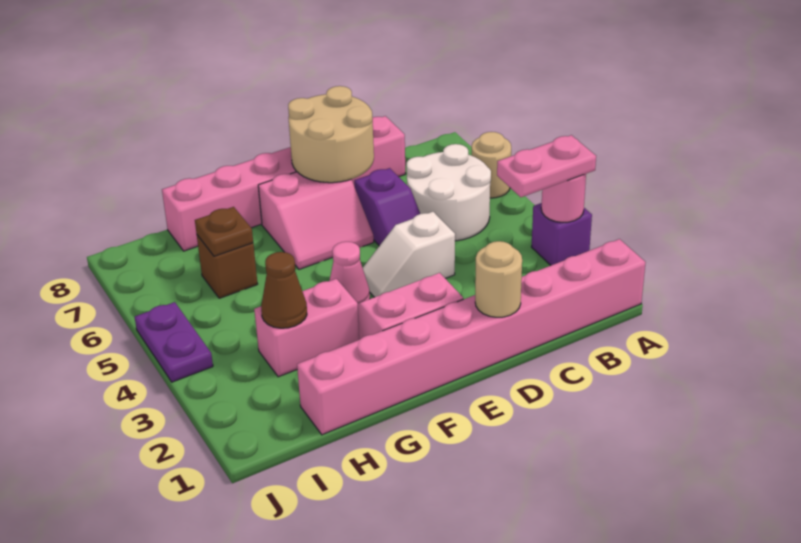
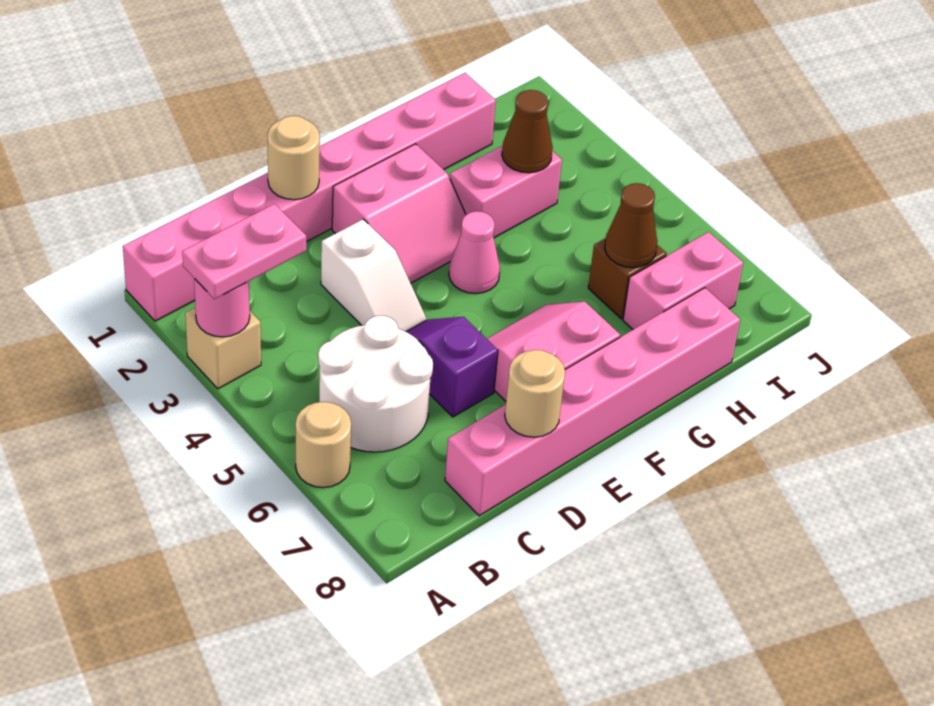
purple 1x1 brick [532,203,592,265] -> tan 1x1 brick [185,308,261,389]
white 1x2 slope [363,212,455,297] -> white 1x2 slope turned to [321,219,426,332]
tan 2x2 round brick [288,86,374,183] -> tan 1x1 round brick [505,350,565,437]
brown 1x1 plate [195,207,253,256] -> brown 1x1 cone [605,183,657,268]
none -> pink 1x2 brick [623,232,743,329]
purple 1x2 plate [135,302,213,382] -> none

